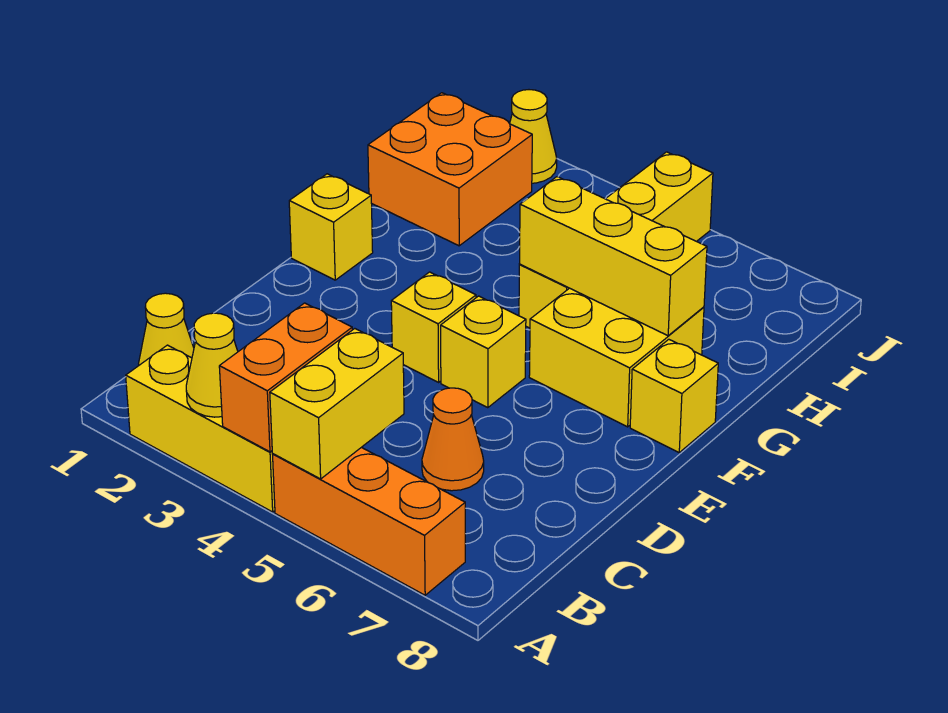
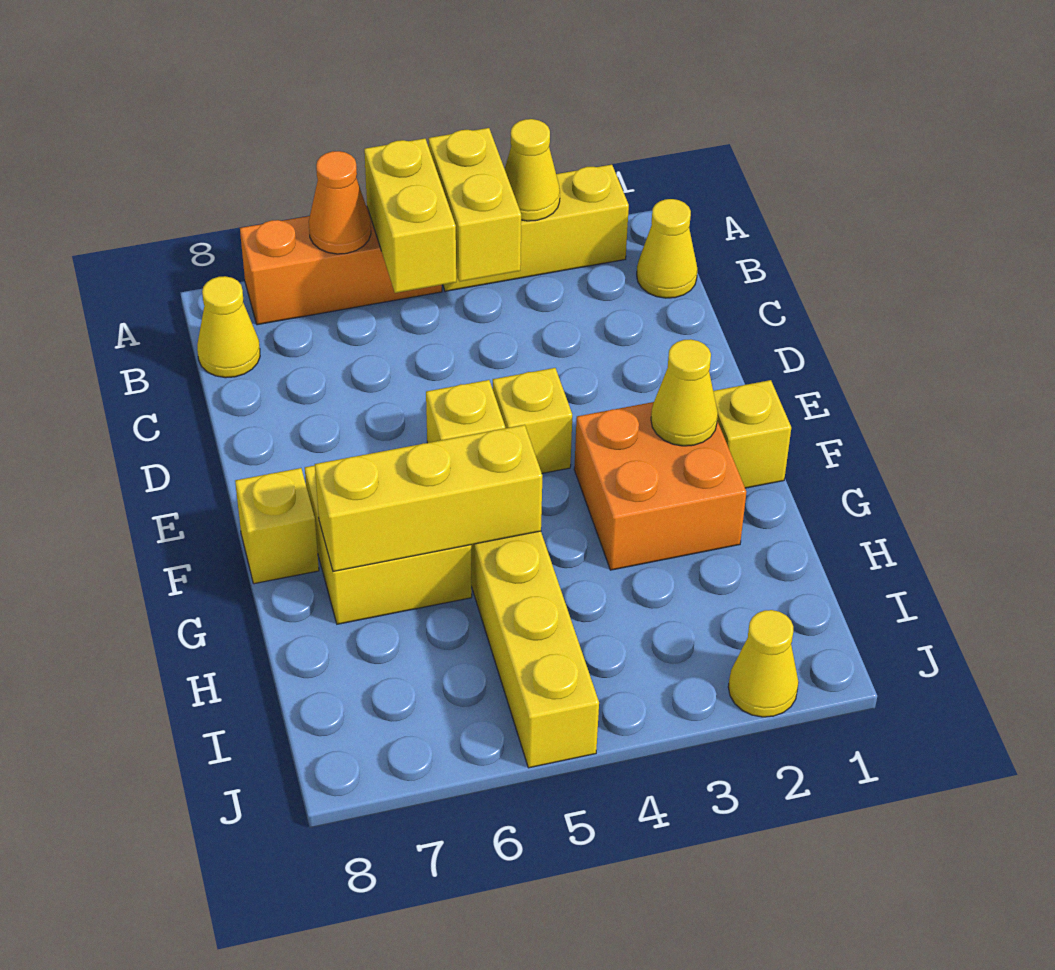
orange 1x2 brick [219,303,352,452] -> yellow 1x2 brick [429,128,521,281]
none -> yellow 1x1 cone [197,276,260,378]
orange 1x1 cone [422,388,484,491] -> orange 1x1 cone moved to [309,151,371,254]
none -> yellow 1x1 cone [651,339,718,446]
orange 2x2 brick [368,93,532,246] -> orange 2x2 brick moved to [574,402,746,570]

